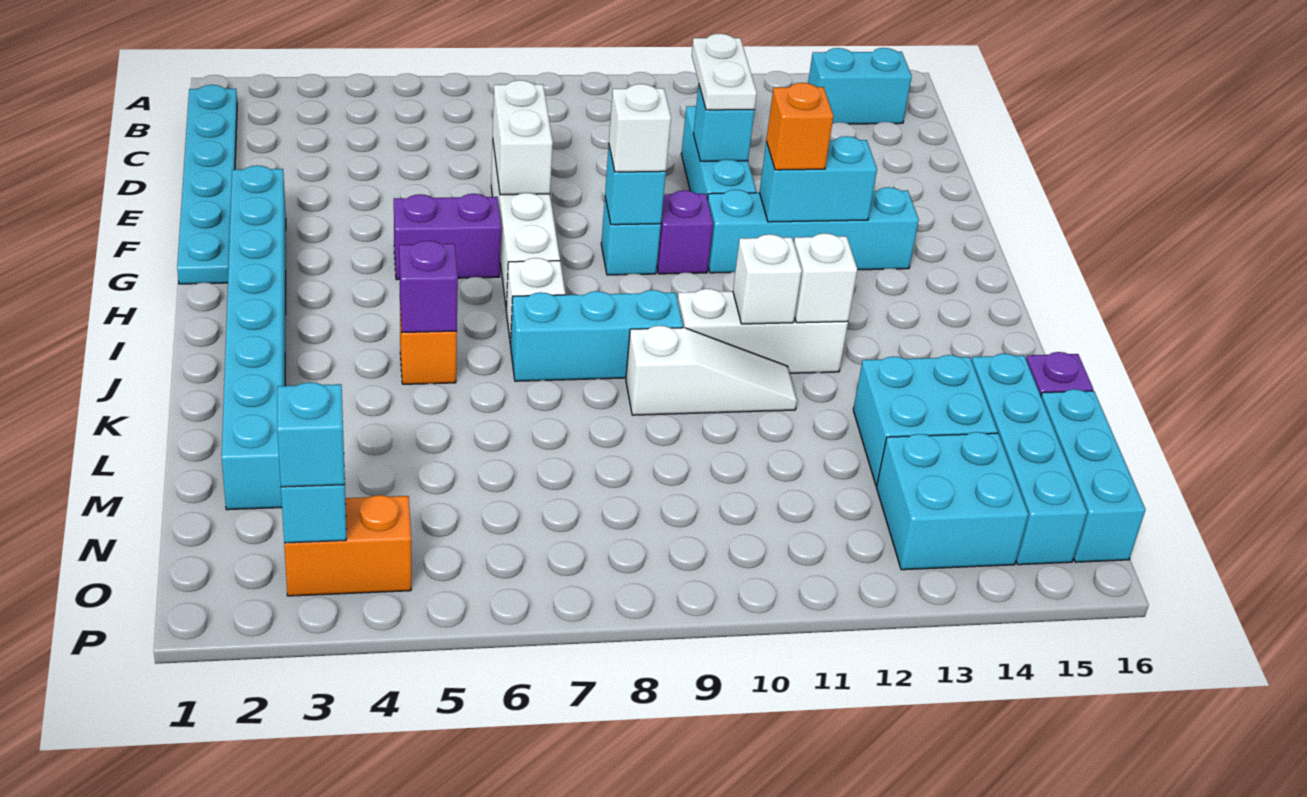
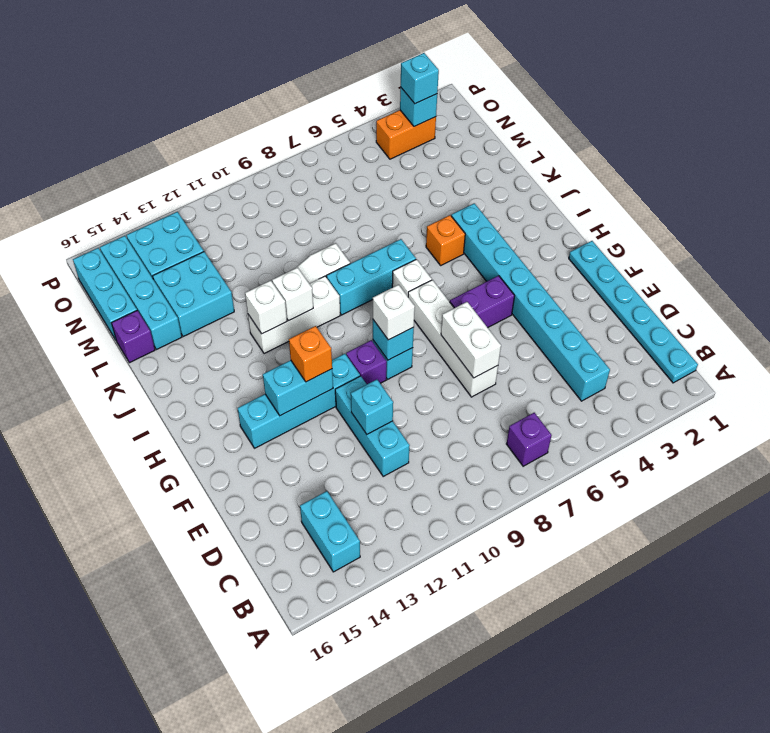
cyan 1x2 brick [808,48,912,124] -> cyan 1x2 brick turned to [300,491,360,572]
white 1x2 plate [692,34,757,110] -> none
cyan 1x8 brick [222,165,286,510] -> cyan 1x8 brick moved to [451,203,610,401]
purple 1x1 brick [399,241,458,333] -> purple 1x1 brick moved to [507,413,552,466]

